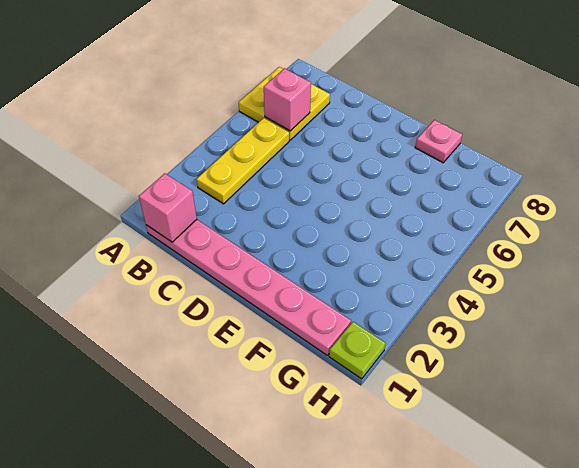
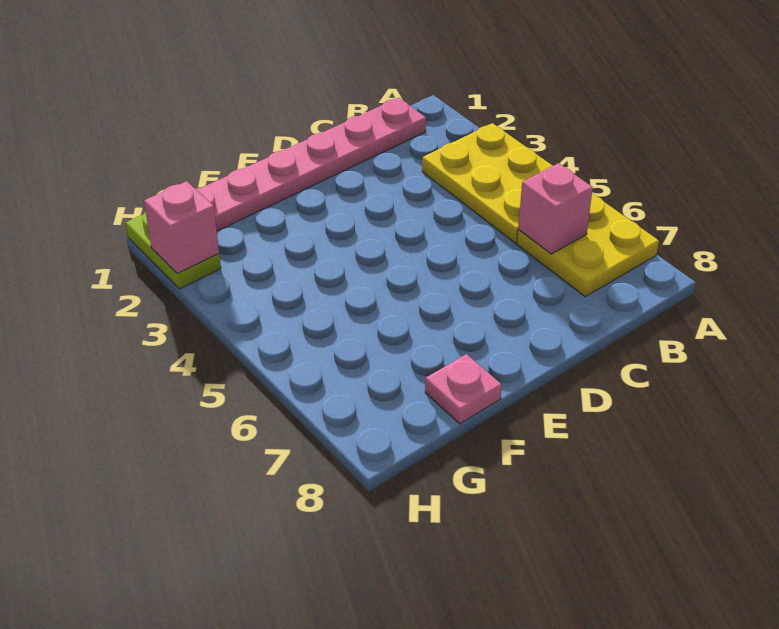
pink 1x1 brick [139,173,197,242] -> pink 1x1 brick moved to [144,181,219,273]
yellow 1x3 plate [197,118,289,204] -> yellow 2x3 plate [422,123,553,243]
lime 1x1 plate [329,322,386,379] -> lime 1x2 plate [125,212,221,289]

